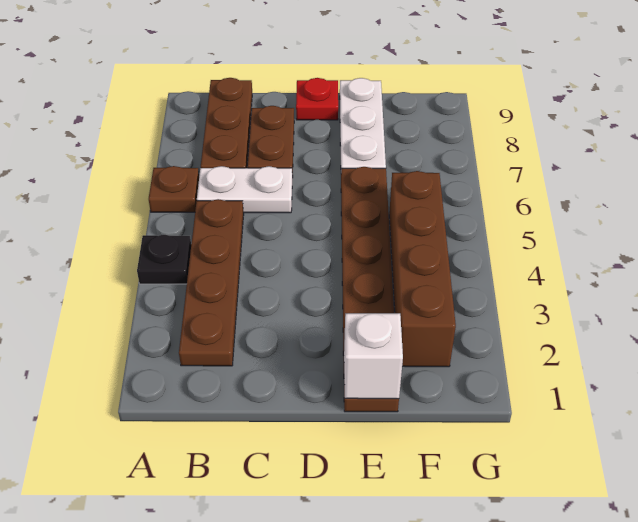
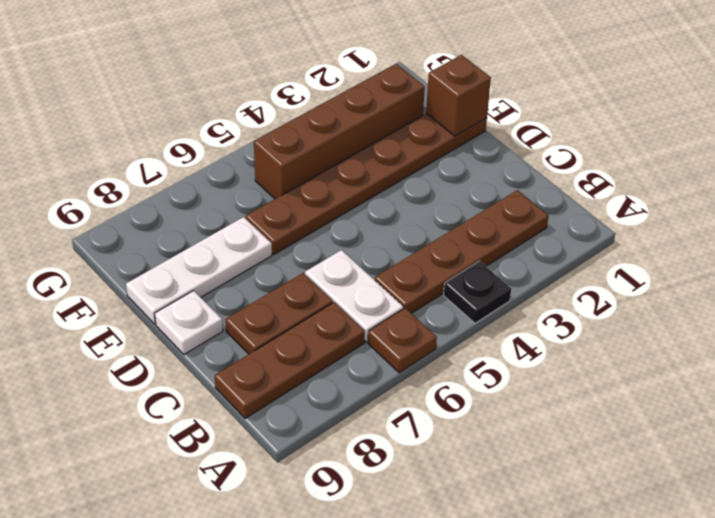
red 1x1 plate [296,78,338,120] -> white 1x1 plate [155,291,223,354]
white 1x1 brick [344,313,403,399] -> brown 1x1 brick [426,55,491,136]

